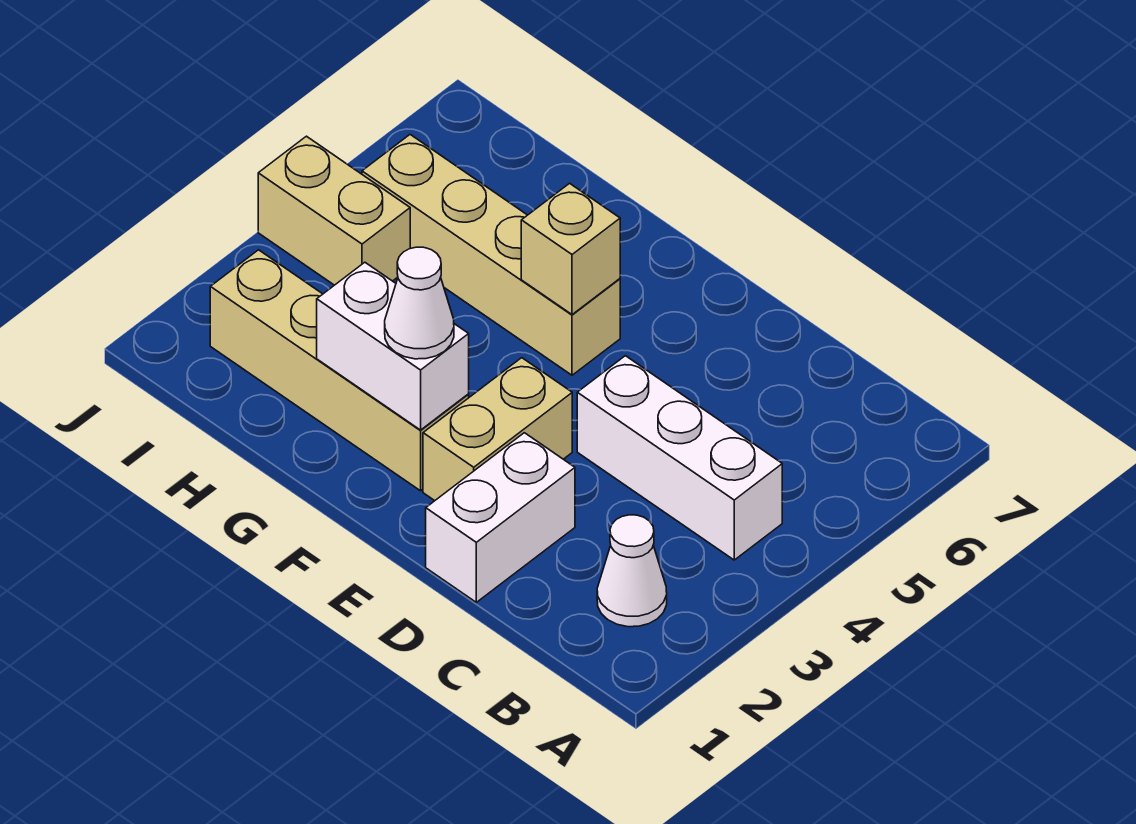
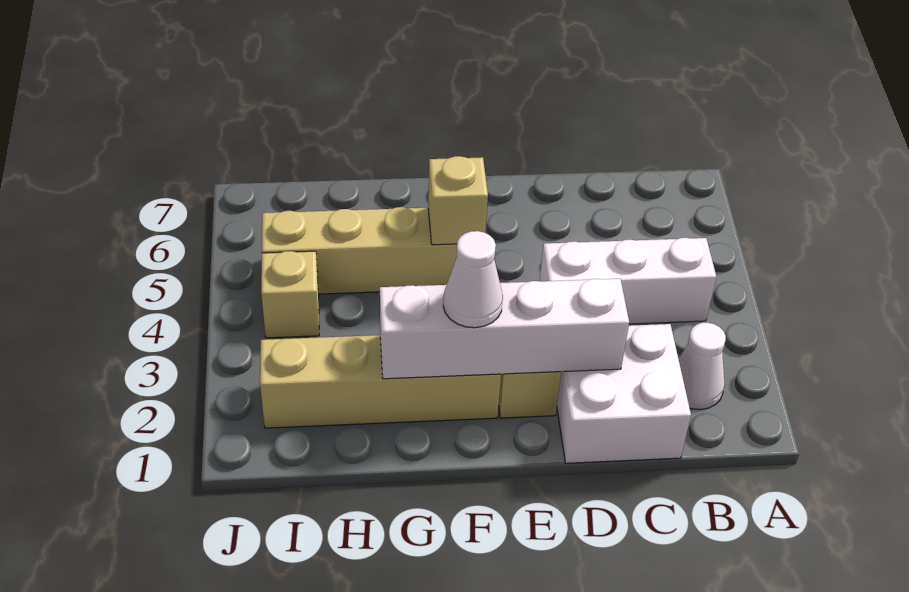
white 1x2 brick [426,433,575,602] -> white 2x2 brick [557,324,691,463]
white 1x2 brick [317,262,469,430] -> white 1x4 brick [380,279,629,379]
tan 1x2 brick [258,136,410,285] -> tan 1x1 brick [261,251,319,338]

